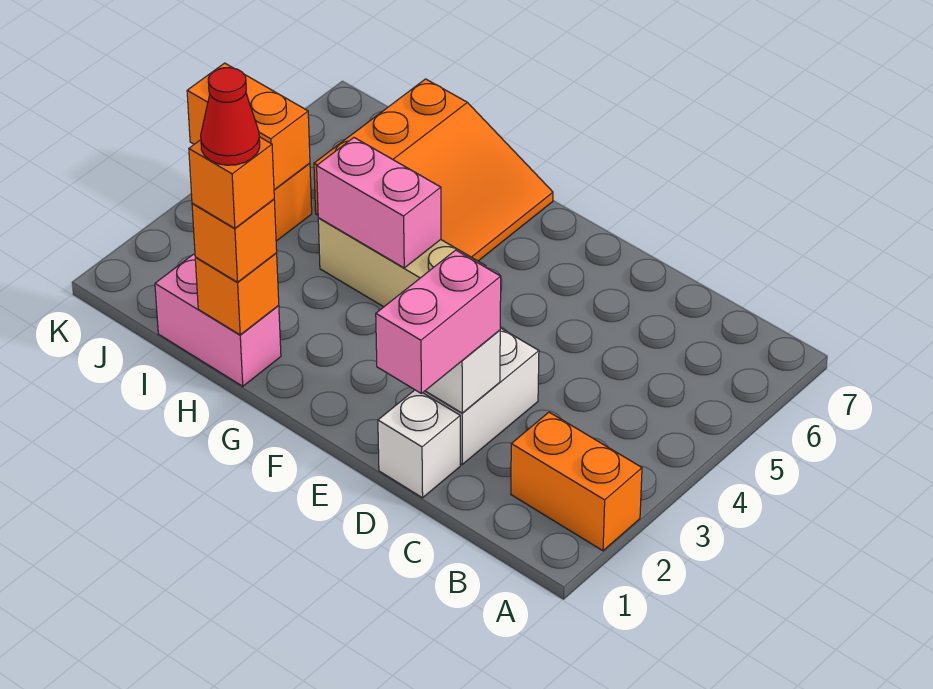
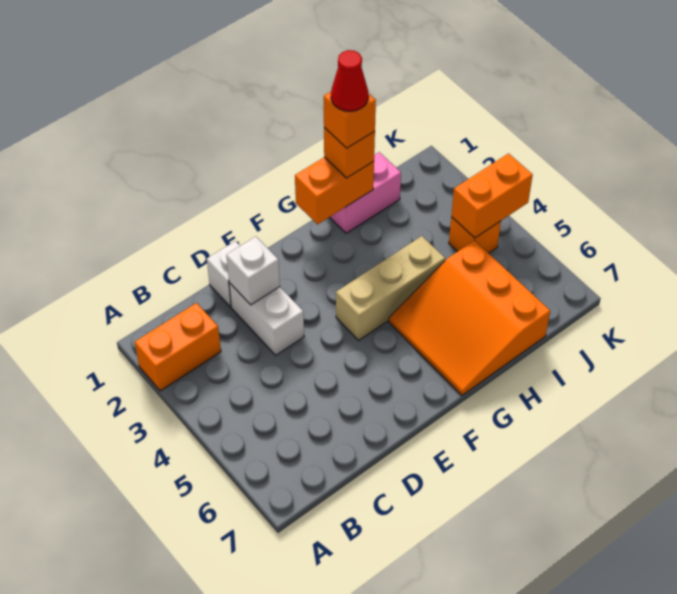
pink 1x2 brick [376,250,501,394] -> none
pink 1x2 brick [317,138,441,268] -> none
orange 1x1 brick [195,253,279,335] -> orange 1x2 brick [295,157,374,224]

